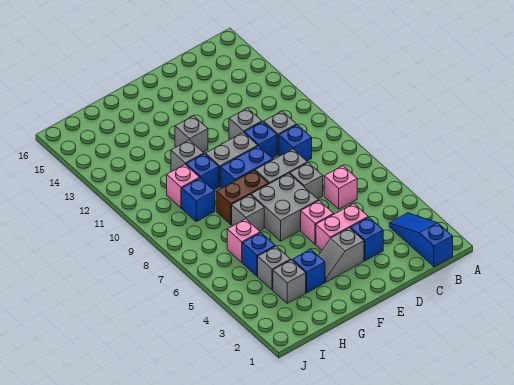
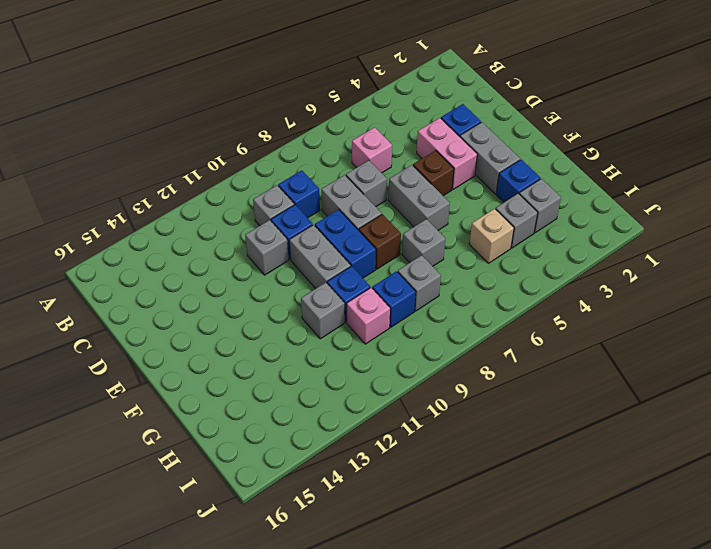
blue 1x3 slope [389,213,453,267] -> none
grey 1x2 slope [319,228,364,282] -> grey 1x2 brick [460,122,520,194]
pink 1x1 brick [301,201,334,244] -> brown 1x1 brick [413,150,454,196]
grey 2x2 brick [251,173,318,241] -> grey 1x2 brick [388,165,450,230]
brown 1x2 brick [216,170,269,224] -> brown 1x1 brick [359,214,401,269]
grey 1x1 brick [175,116,208,152] -> grey 1x1 brick moved to [398,255,441,311]
blue 1x1 brick [242,233,275,276] -> tan 1x1 brick [469,209,514,263]
pink 1x1 brick [227,219,261,262] -> none

